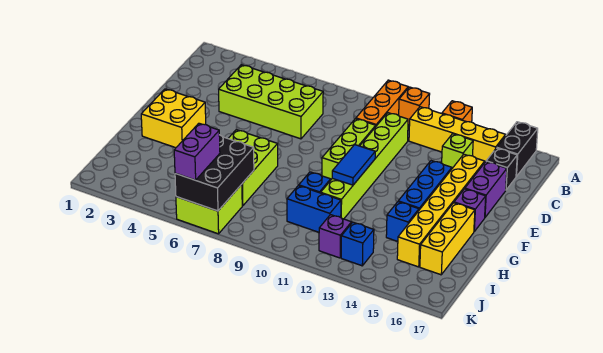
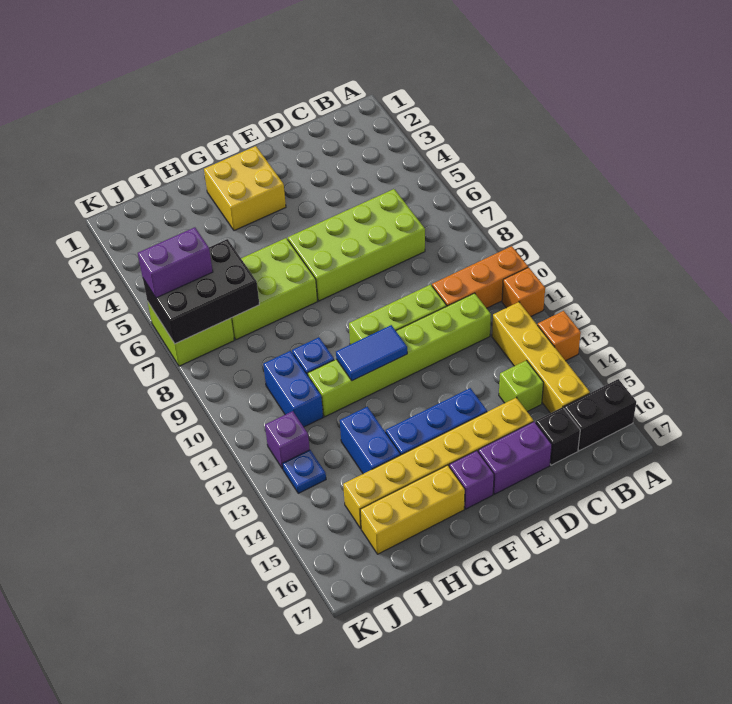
lime 2x4 brick [219,65,323,139] -> lime 2x4 brick turned to [288,189,425,301]
blue 1x1 brick [386,202,419,241] -> blue 1x2 brick [340,407,400,474]
blue 1x1 brick [341,222,374,266] -> blue 1x1 plate [282,450,326,493]

